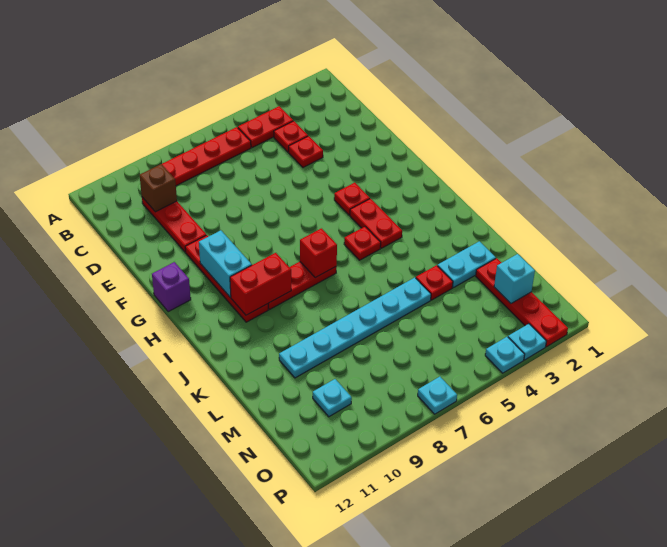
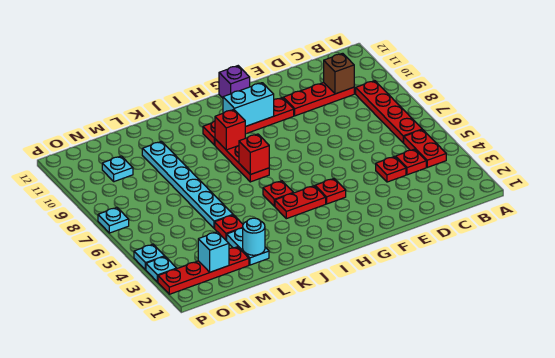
red 1x2 brick [230,253,291,315] -> red 1x1 brick [215,110,246,150]
none -> cyan 1x1 round brick [243,218,265,255]

